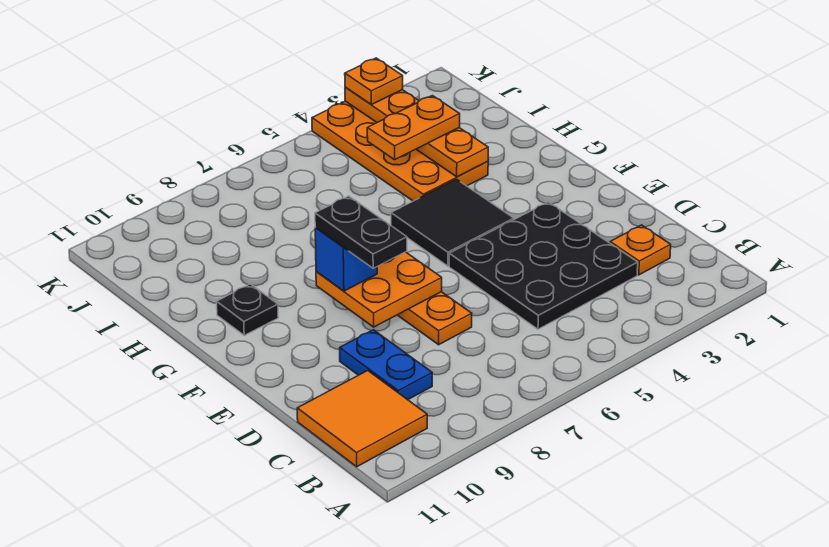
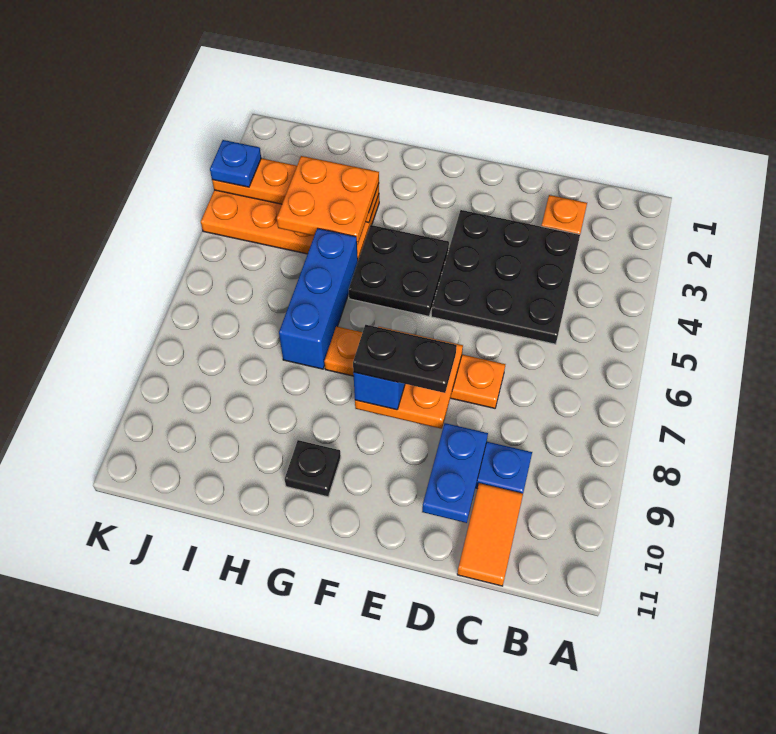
orange 2x2 tile [297,371,427,467] -> orange 1x2 tile [457,483,523,586]
none -> blue 1x2 plate [422,423,488,523]
black 2x2 tile [391,179,514,266] -> black 2x2 plate [349,225,449,316]
none -> blue 1x3 brick [279,228,358,369]
orange 1x2 plate [367,96,460,160] -> orange 2x2 plate [277,156,379,245]
orange 1x1 plate [345,58,403,105] -> blue 1x1 plate [210,140,261,187]

